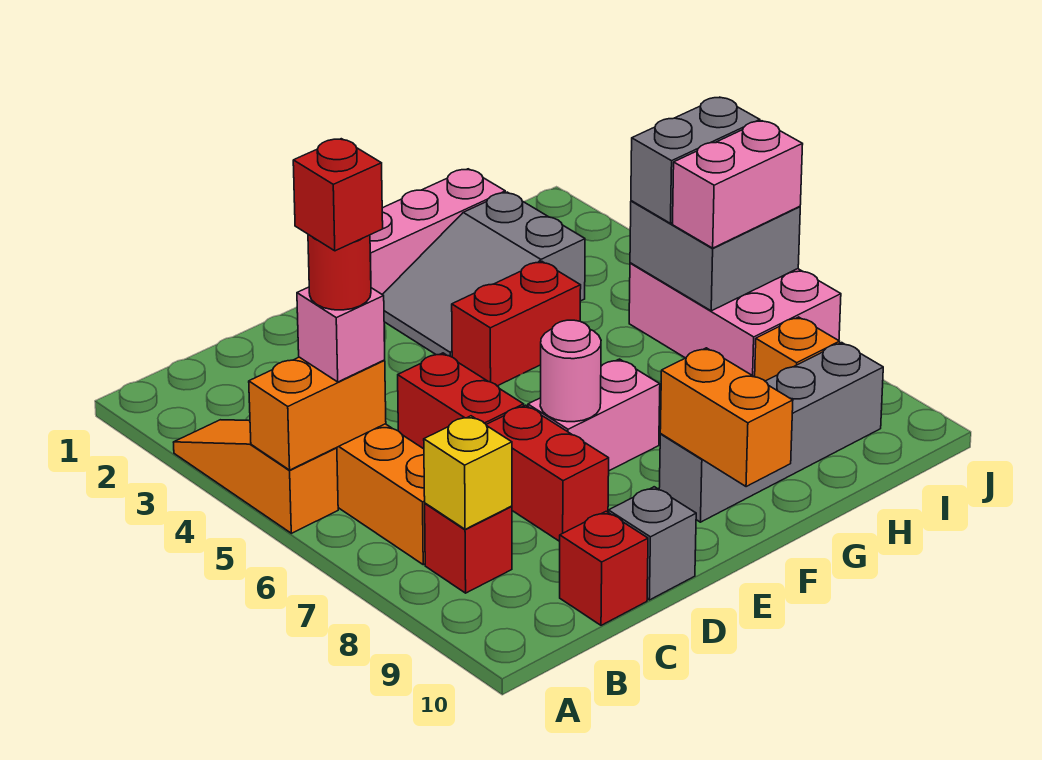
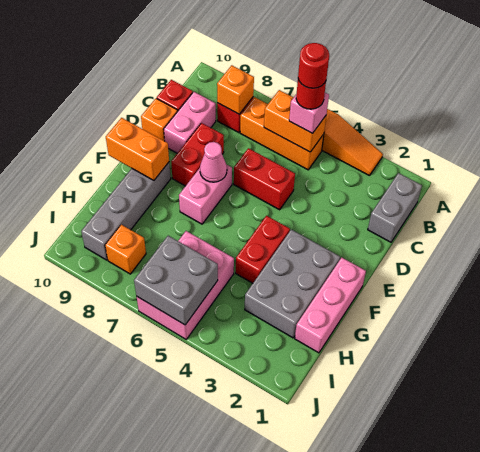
orange 1x2 brick [249,357,386,470] -> orange 1x2 brick turned to [264,90,326,152]
red 1x1 brick [293,139,383,251] -> red 1x1 round brick [298,43,329,88]
yellow 1x1 brick [424,416,512,529] -> orange 1x1 brick [217,65,254,114]
red 1x2 brick [486,405,609,541] -> red 1x2 brick turned to [171,123,224,186]
grey 1x1 brick [608,487,696,600] -> orange 1x1 brick [141,98,178,141]
pink 1x1 round brick [540,320,601,422] -> pink 1x1 cone [200,142,227,182]
grey 2x3 slope [382,192,585,357] -> grey 2x3 brick [245,229,340,338]
pink 2x3 brick [629,263,841,377] -> pink 2x3 brick turned to [136,231,234,339]
grey 1x2 brick [631,97,760,223] -> grey 1x2 brick moved to [368,173,422,242]
pink 1x2 brick [673,121,803,248] -> pink 1x2 brick moved to [164,92,216,153]

